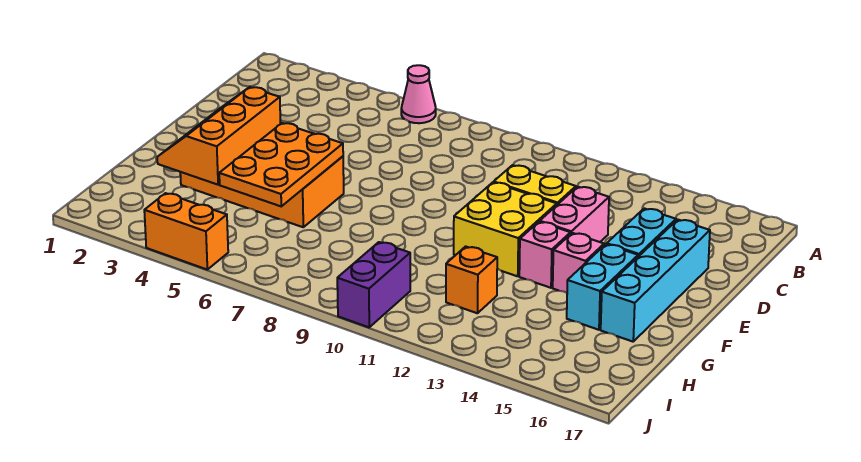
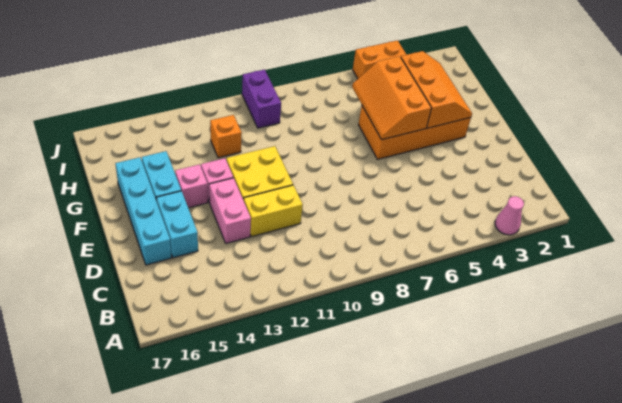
pink 1x1 cone [401,65,436,123] -> pink 1x1 cone moved to [495,196,524,235]
orange 2x3 plate [219,123,343,206] -> orange 2x3 slope [352,56,431,140]

